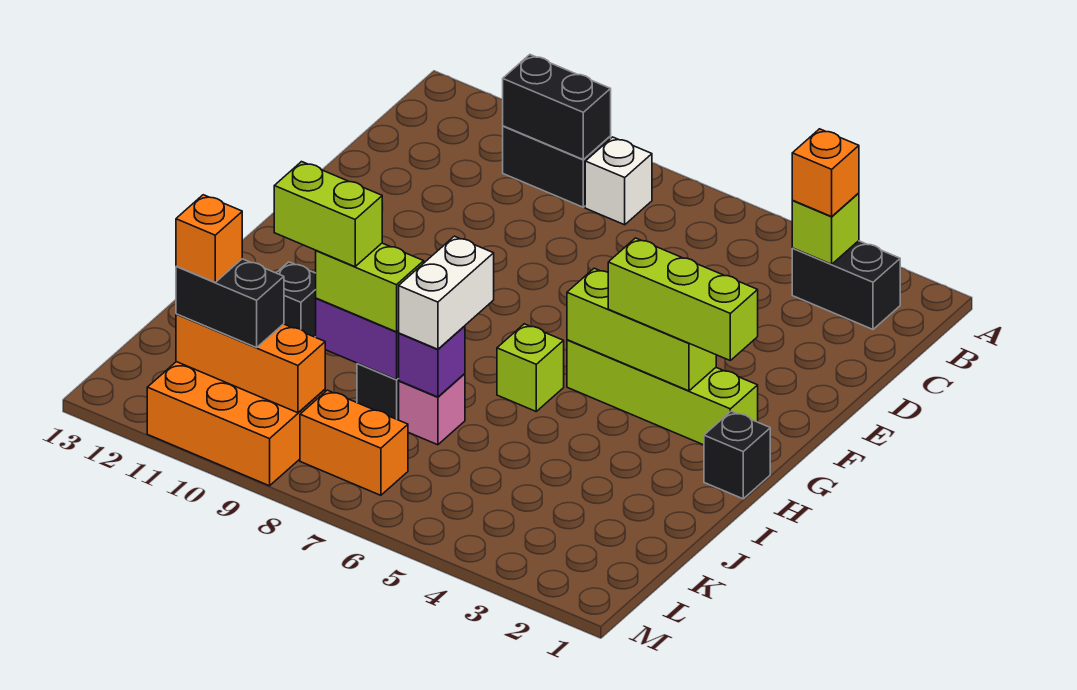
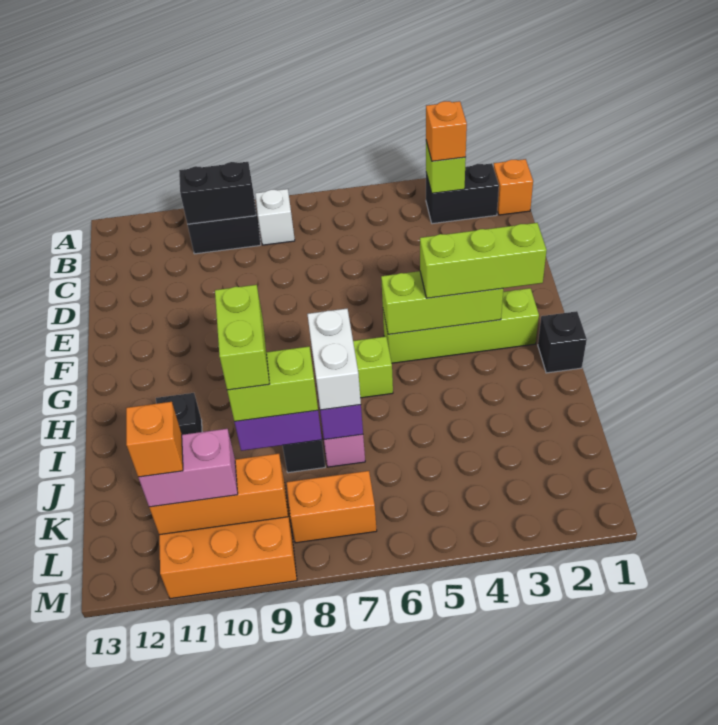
none -> orange 1x1 brick [494,159,533,215]
lime 1x2 brick [274,162,382,267] -> lime 1x2 brick turned to [215,285,269,390]
black 1x2 brick [176,259,284,348] -> pink 1x2 brick [138,429,238,507]

